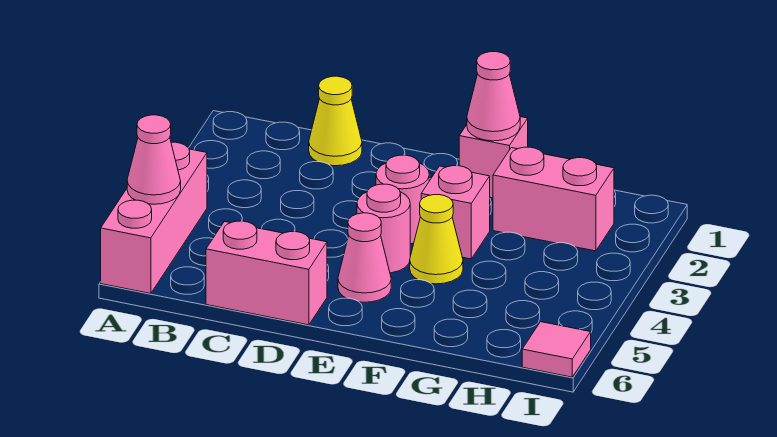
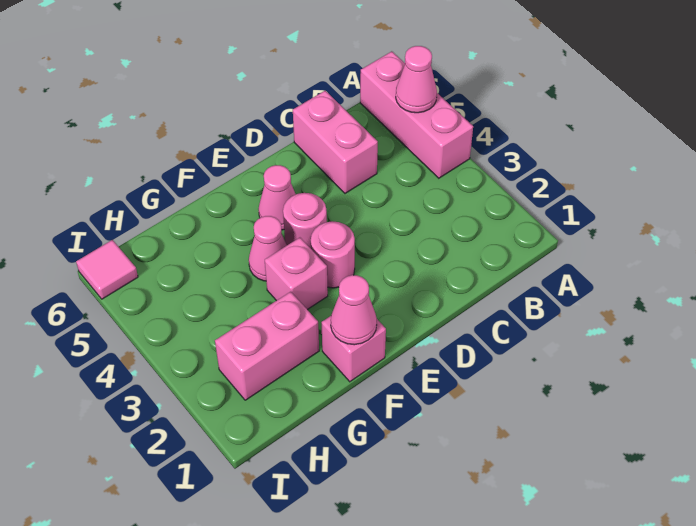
yellow 1x1 cone [309,76,362,166] -> none
pink 1x2 brick [206,221,327,325] -> pink 1x2 brick turned to [293,91,378,193]
yellow 1x1 cone [410,195,463,284] -> pink 1x1 cone [249,216,287,281]

